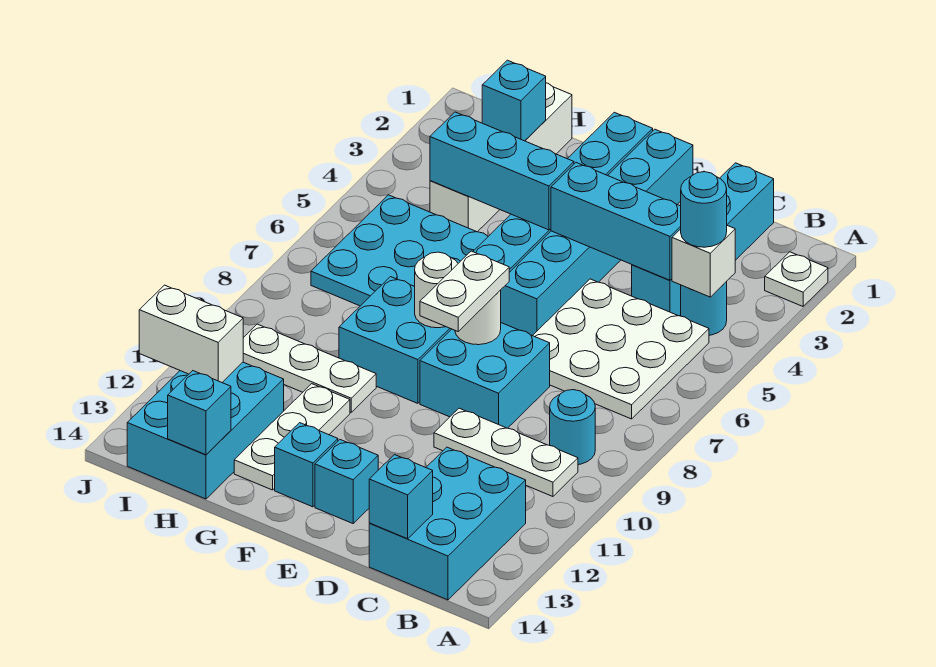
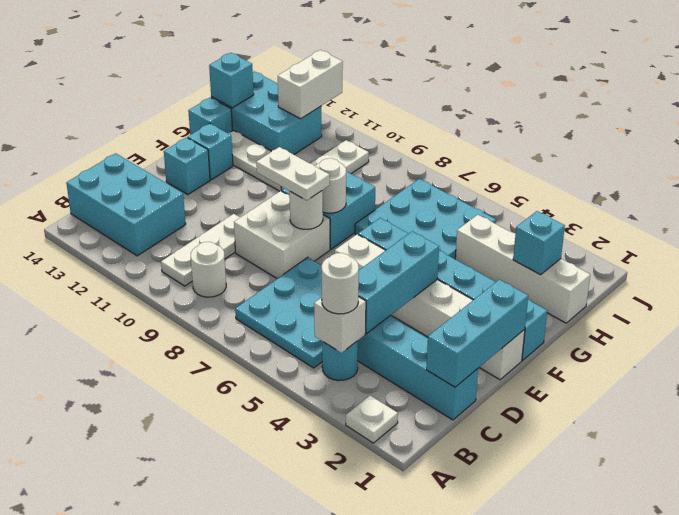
cyan 1x1 round brick [681,172,727,247] -> white 1x1 round brick [322,253,359,314]
white 3x3 plate [533,279,709,419] -> cyan 3x3 plate [235,257,322,368]
cyan 1x1 round brick [550,390,595,465] -> white 1x1 round brick [191,242,226,297]
cyan 1x1 brick [369,455,433,539] -> cyan 1x1 brick moved to [188,98,232,135]
cyan 2x2 brick [420,323,550,428] -> white 2x2 brick [234,191,330,279]
cyan 1x6 brick [501,129,693,336] -> white 1x6 brick [335,234,525,380]
cyan 1x3 brick [430,112,574,230] -> cyan 1x3 brick moved to [426,280,528,387]

